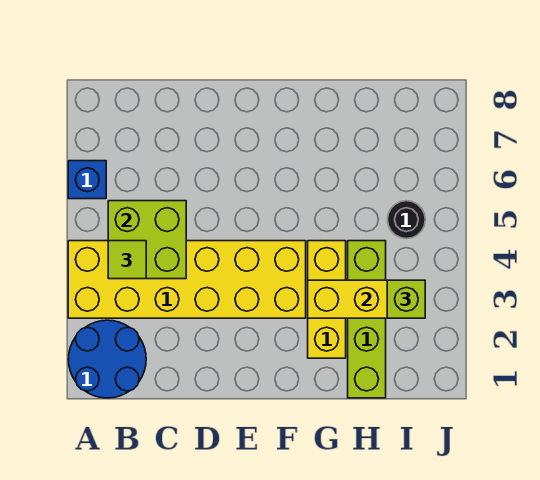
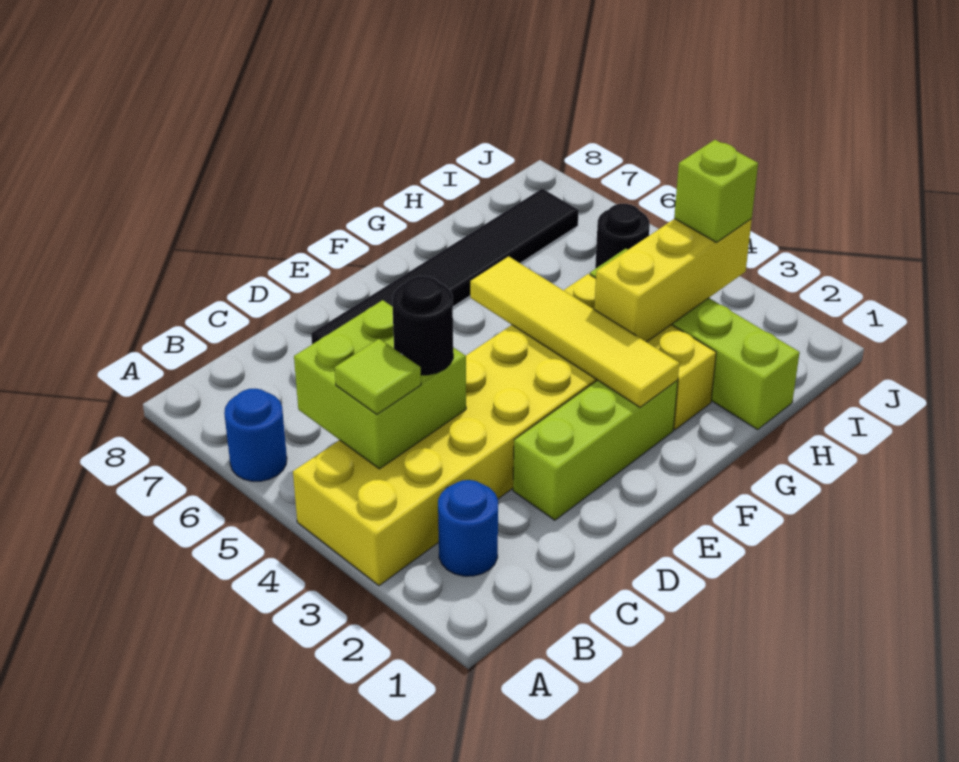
blue 2x2 round brick [68,320,146,398] -> blue 1x1 round brick [438,480,498,576]
blue 1x1 brick [68,161,106,199] -> blue 1x1 round brick [224,388,287,481]
none -> black 1x1 round brick [392,276,453,375]
none -> lime 1x3 brick [513,380,678,520]
none -> black 1x6 tile [311,189,579,344]
none -> yellow 1x4 tile [470,256,679,407]

